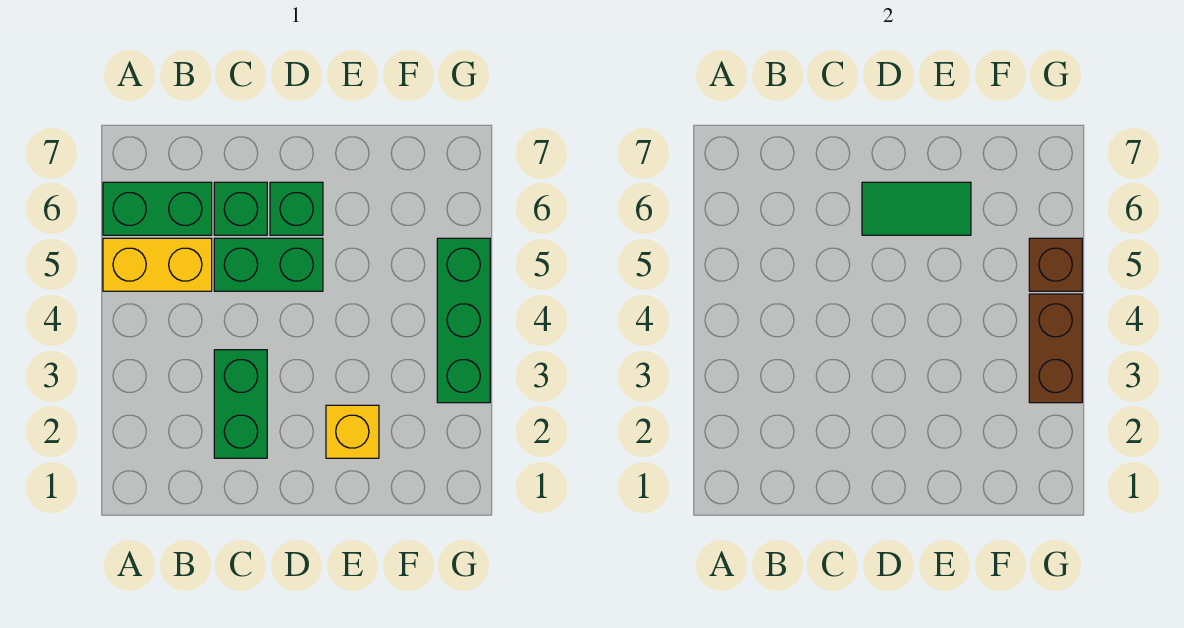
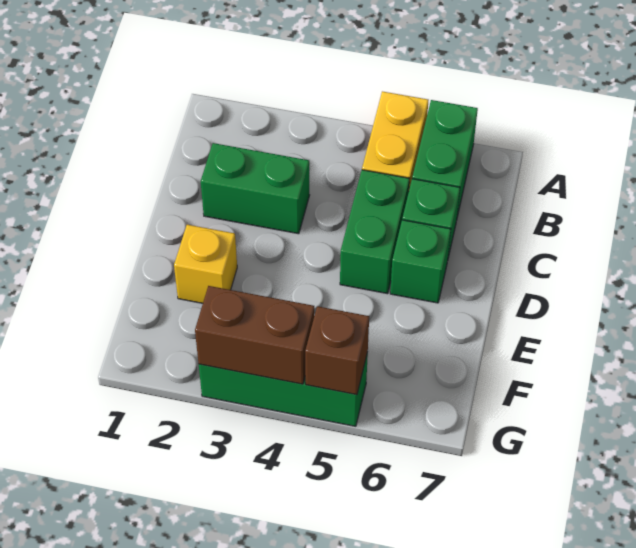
green 1x2 tile [862,182,971,235] -> none

